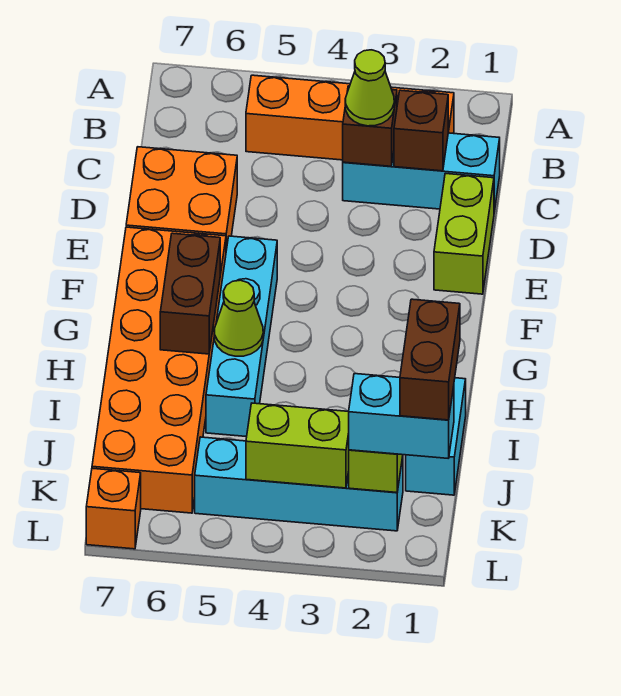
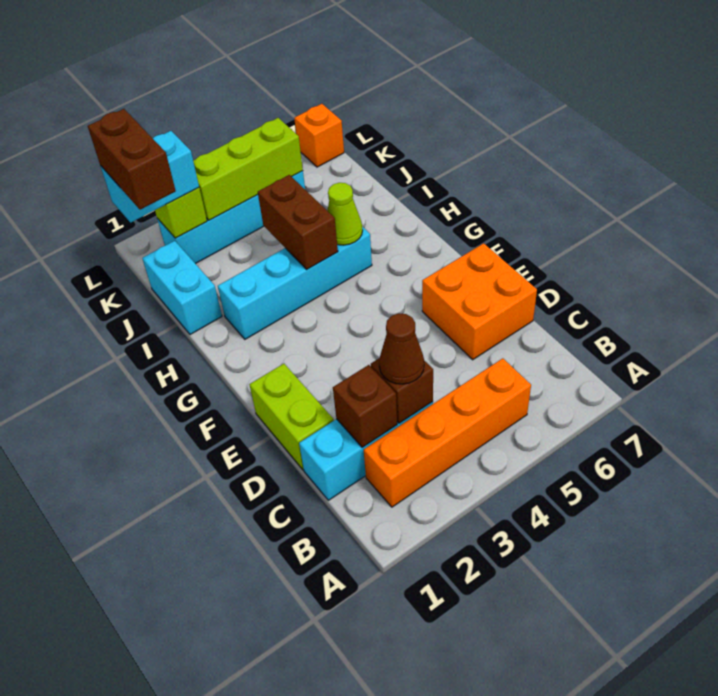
lime 1x1 cone [345,50,394,126] -> brown 1x1 cone [379,313,424,384]
cyan 1x4 brick [206,236,277,437] -> cyan 1x4 brick turned to [218,227,372,339]
orange 2x6 brick [92,227,226,513] -> none
brown 1x2 brick [160,233,220,354] -> brown 1x2 brick moved to [258,175,338,269]
lime 1x2 brick [246,403,349,488] -> lime 1x3 brick [193,118,303,220]

